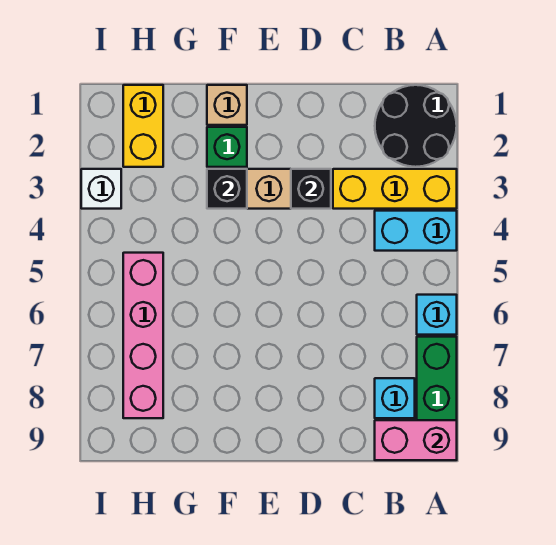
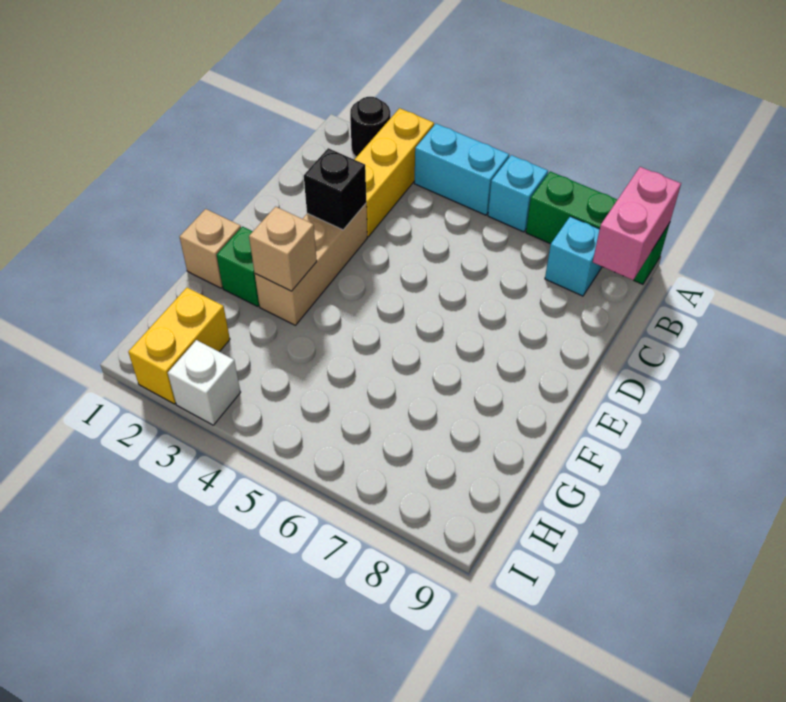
black 2x2 round brick [375,85,457,167] -> black 1x1 round brick [350,97,390,157]
cyan 1x2 brick [375,211,457,251] -> cyan 1x2 brick turned to [414,124,509,215]
black 1x1 brick [207,169,247,209] -> tan 1x1 brick [249,207,317,291]
yellow 1x2 brick [123,85,163,167] -> yellow 1x2 brick turned to [128,288,230,404]
pink 1x4 brick [123,253,163,418] -> none

